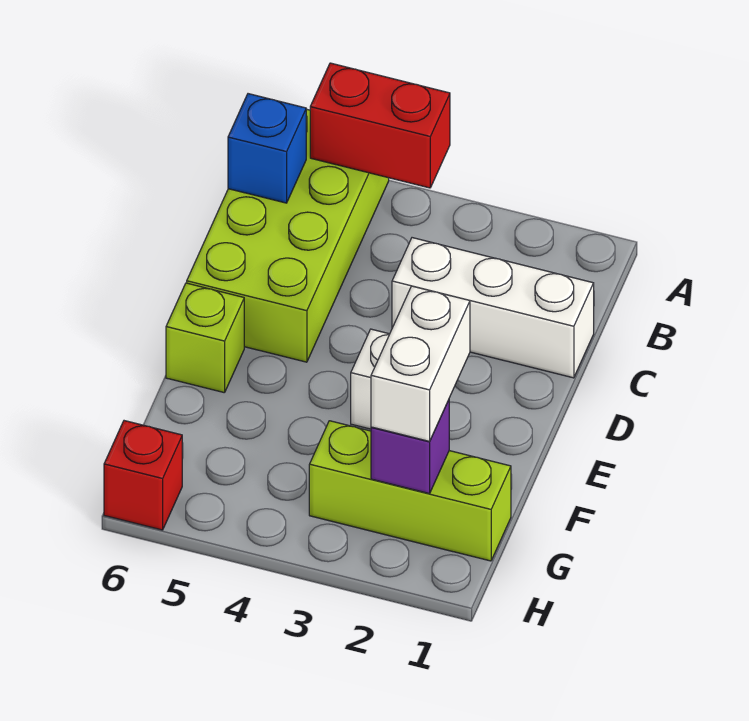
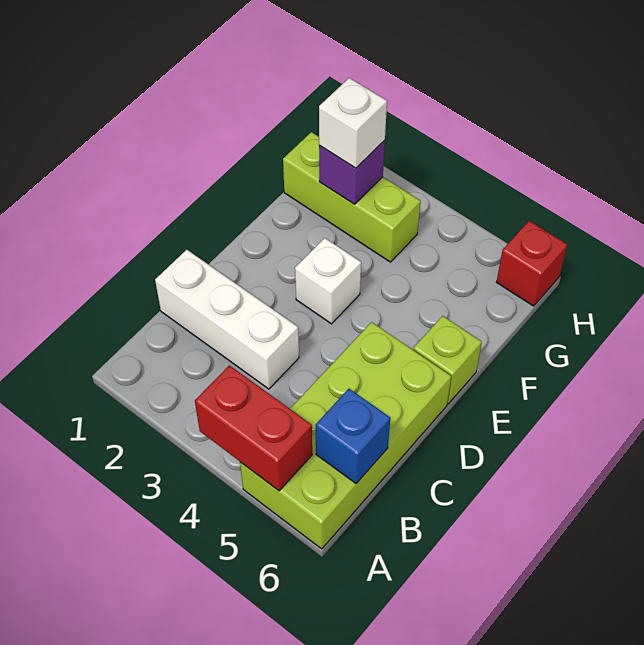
white 1x2 brick [371,286,470,441] -> white 1x1 brick [319,78,387,168]

